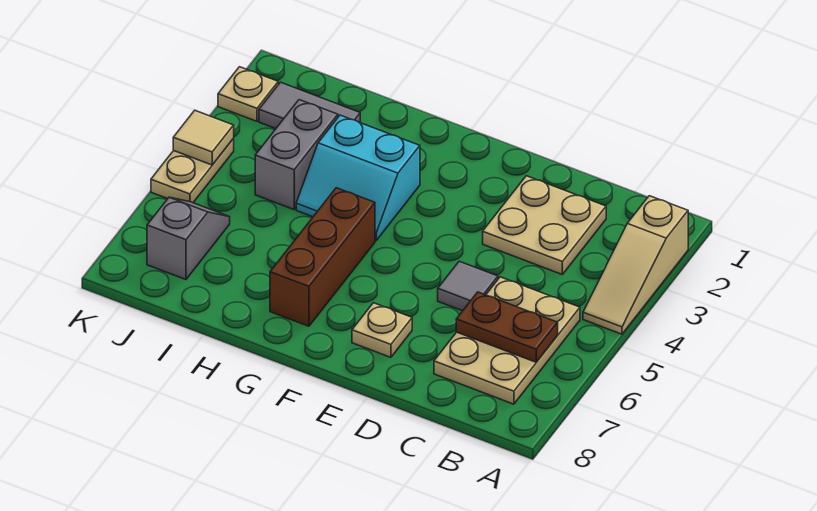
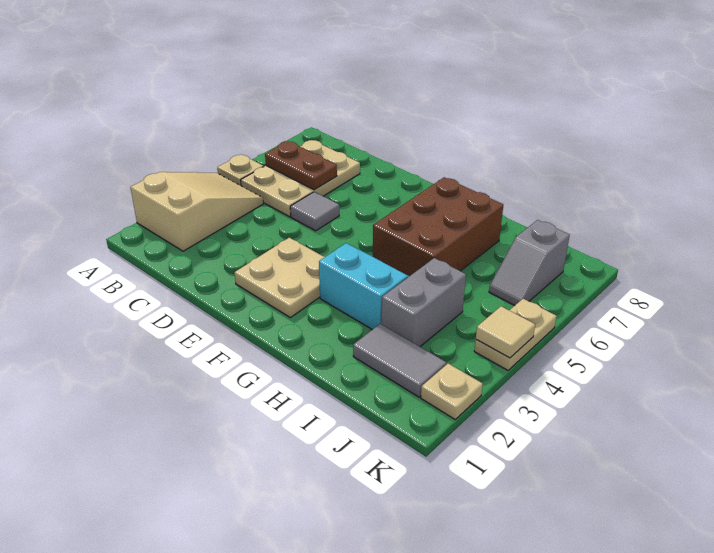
tan 1x3 slope [583,196,688,334] -> tan 2x3 slope [131,172,263,251]
tan 2x2 plate [483,176,606,274] -> tan 2x2 plate moved to [235,238,324,318]
tan 1x1 plate [352,303,412,357] -> tan 1x1 plate moved to [217,154,264,186]
brown 1x3 brick [270,188,375,326] -> brown 2x3 brick [373,177,503,276]

